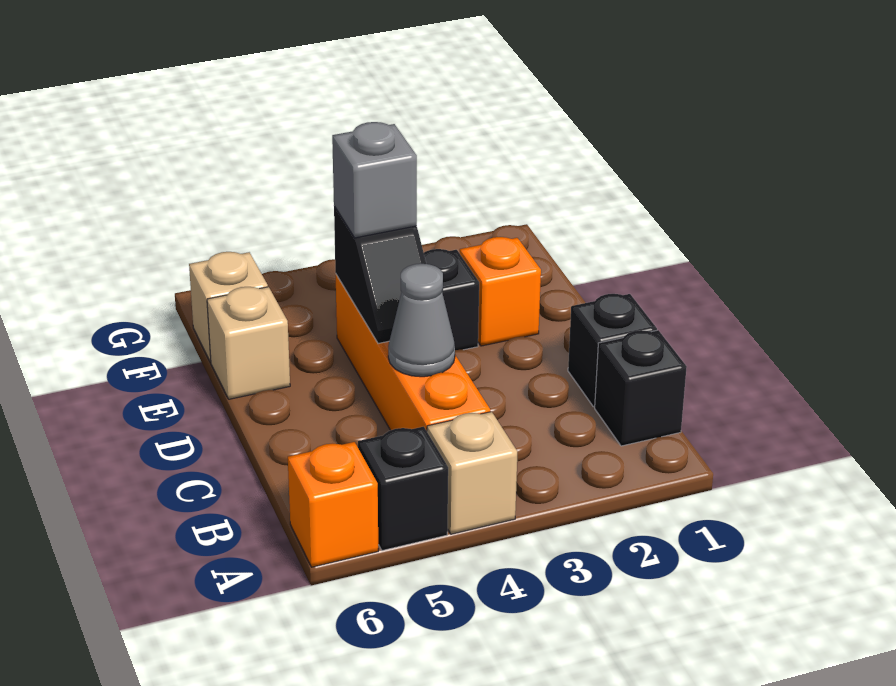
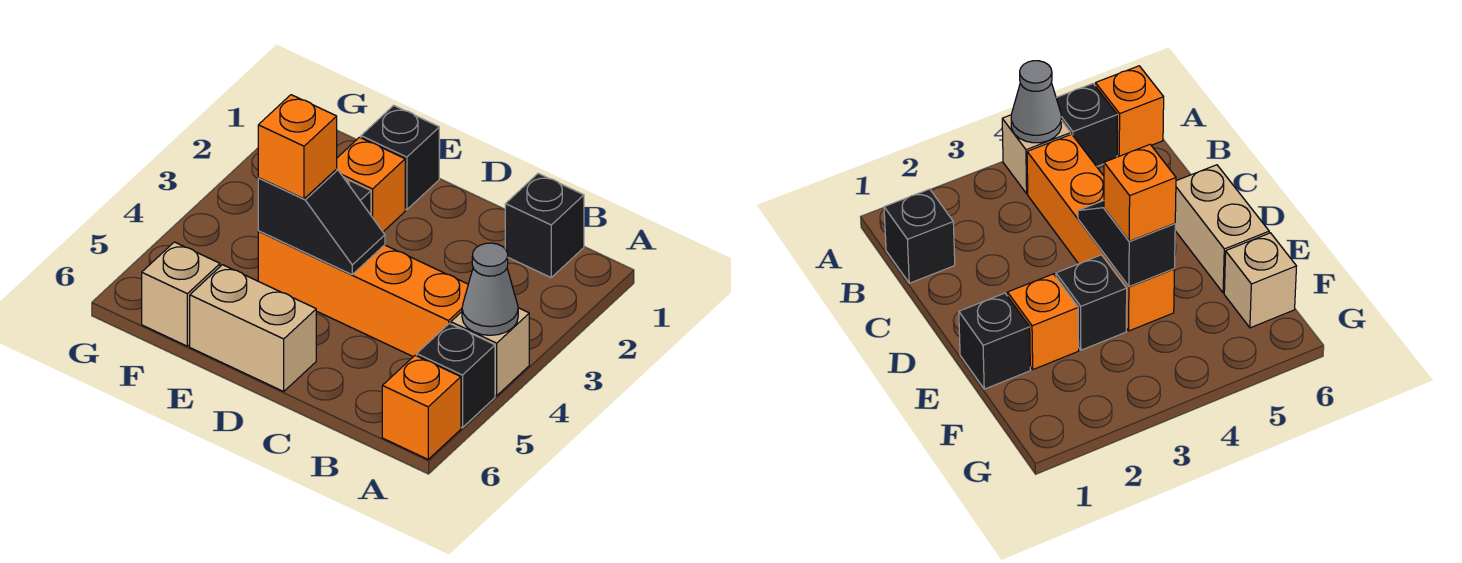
black 1x1 brick [568,294,657,407] -> black 1x1 brick moved to [361,105,439,210]
grey 1x1 cone [388,264,455,377] -> grey 1x1 cone moved to [462,243,518,335]
grey 1x1 brick [332,122,417,238] -> orange 1x1 brick [258,95,337,199]
tan 1x1 brick [207,287,290,399] -> tan 1x2 brick [190,265,316,391]

